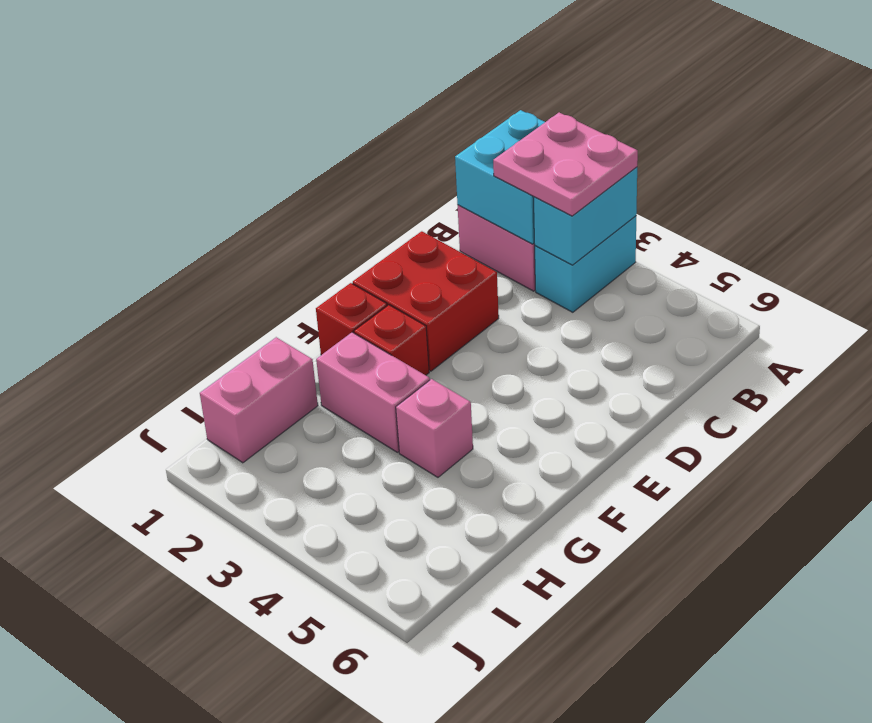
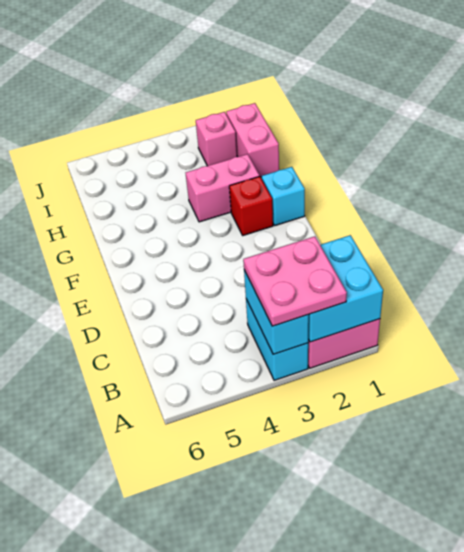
red 2x2 brick [353,231,499,371] -> none
red 1x1 brick [316,283,387,355] -> cyan 1x1 brick [262,167,305,225]
pink 1x1 brick [396,379,473,477] -> pink 1x1 brick moved to [196,112,237,166]

